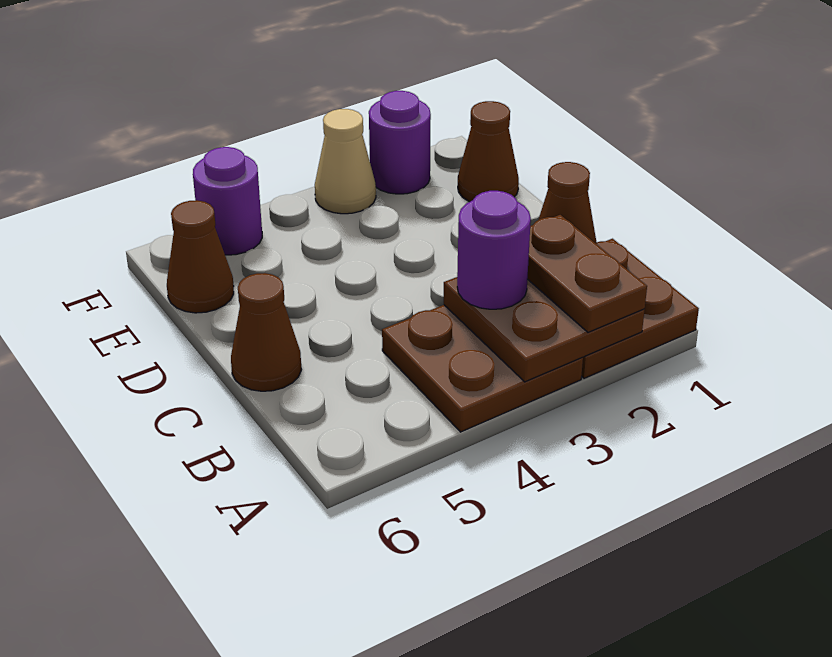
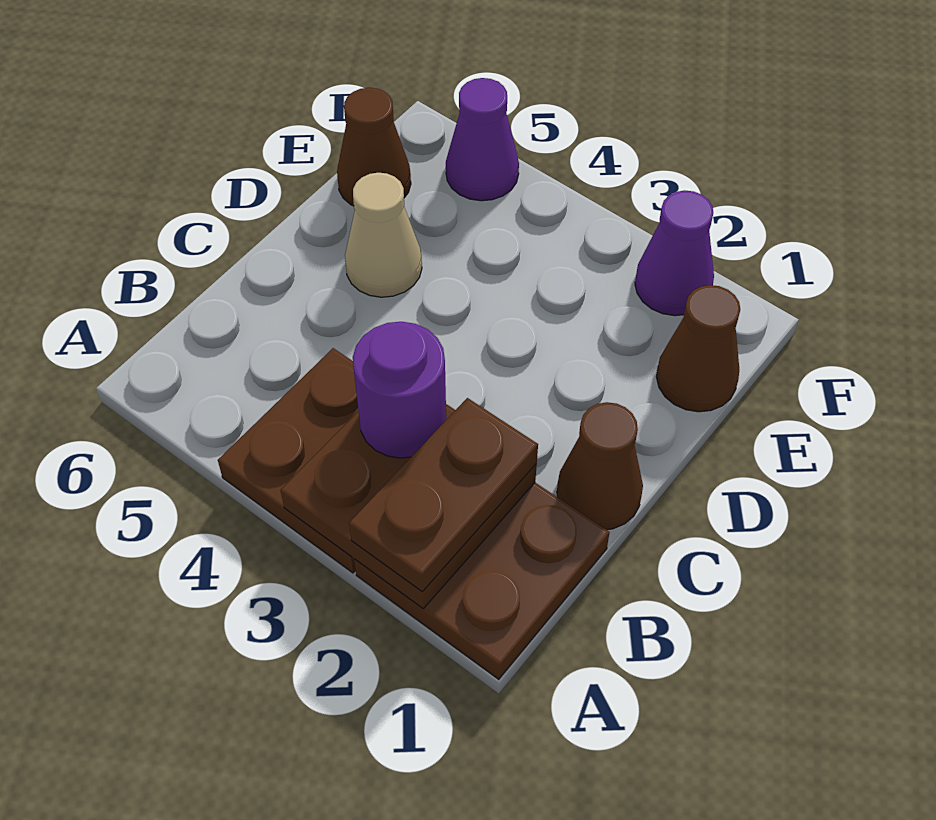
brown 1x1 cone [231,273,302,391] -> none
purple 1x1 round brick [369,91,431,194] -> purple 1x1 cone [635,190,714,316]
tan 1x1 cone [315,109,376,214] -> tan 1x1 cone moved to [345,173,422,297]
purple 1x1 round brick [193,147,262,255] -> purple 1x1 cone [446,78,519,201]

